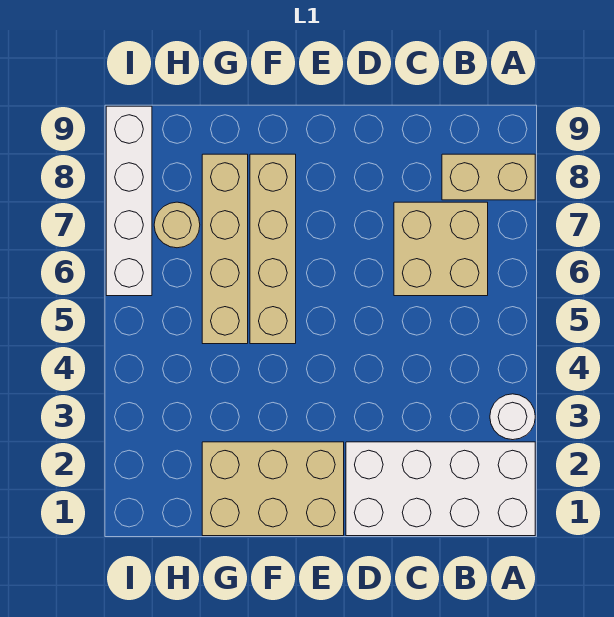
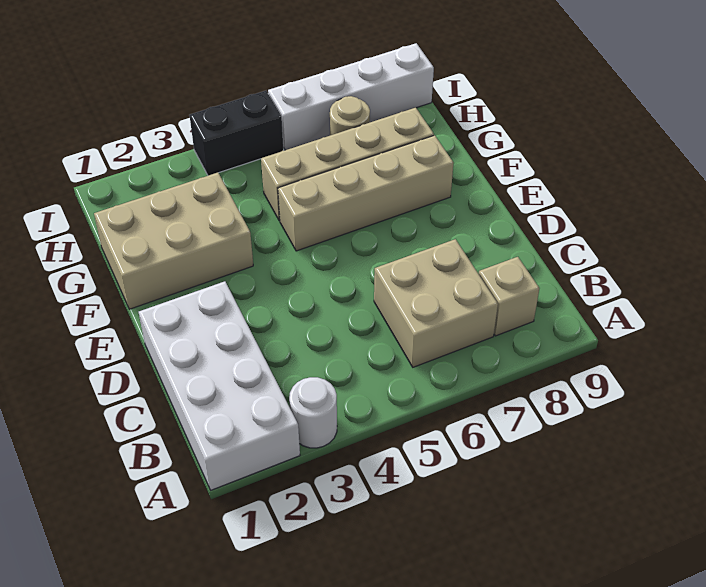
tan 1x2 brick [442,154,535,200] -> tan 1x1 brick [479,257,539,336]
tan 2x3 brick [202,442,344,536] -> tan 2x3 brick turned to [94,173,253,309]
none -> black 1x2 brick [190,91,284,176]

